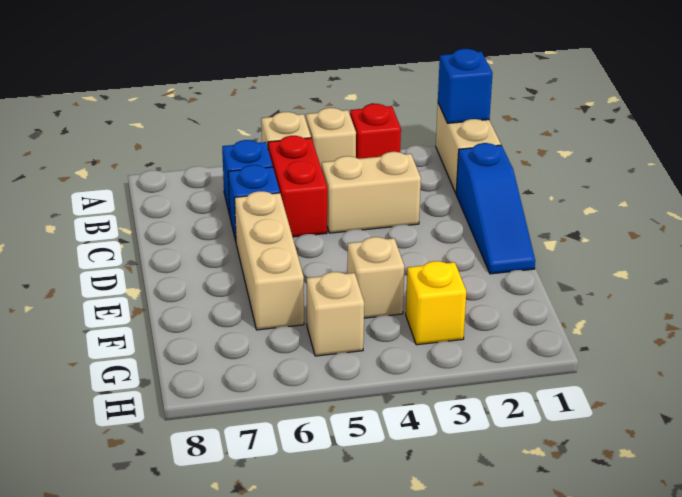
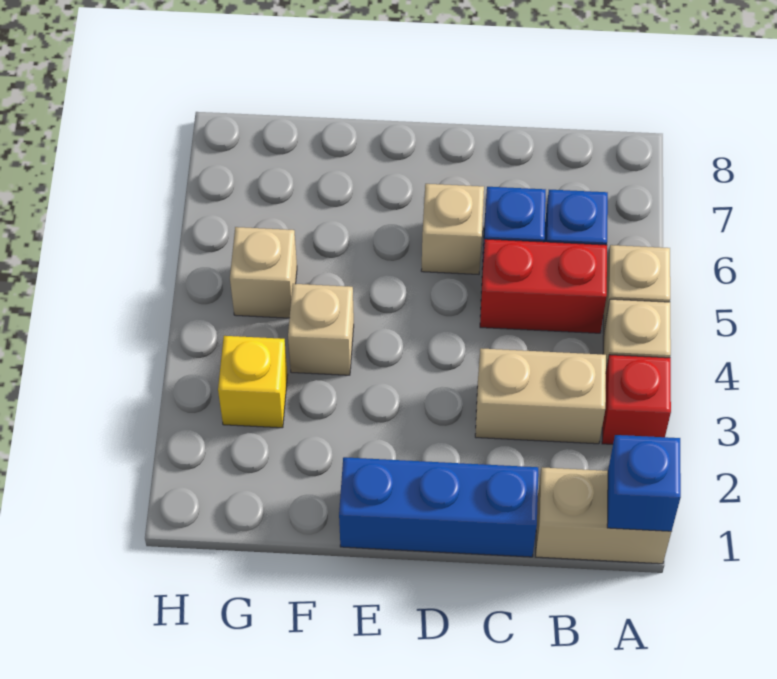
blue 1x3 slope [456,143,535,274] -> blue 1x3 brick [339,457,538,557]
tan 1x2 brick [322,152,421,233] -> tan 1x2 brick turned to [475,348,606,444]
tan 1x3 brick [235,191,304,330] -> tan 1x1 brick [421,184,484,274]

